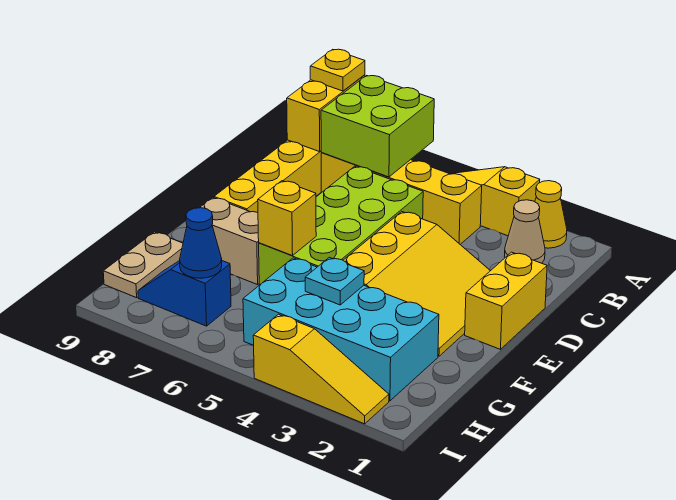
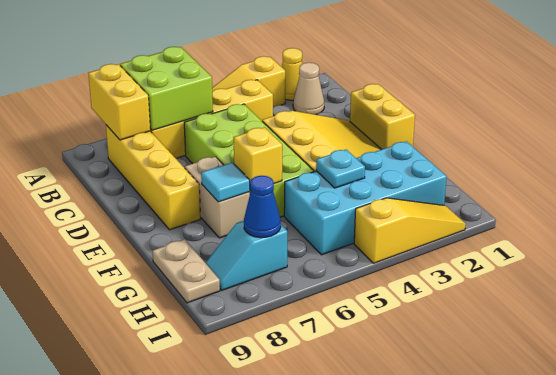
yellow 1x1 plate [310,49,365,91] -> none
tan 1x2 brick [200,198,259,285] -> tan 1x2 brick turned to [185,157,250,238]
none -> cyan 1x1 tile [201,162,250,202]
blue 1x2 slope [138,261,231,326] -> cyan 1x2 slope [205,221,287,290]

